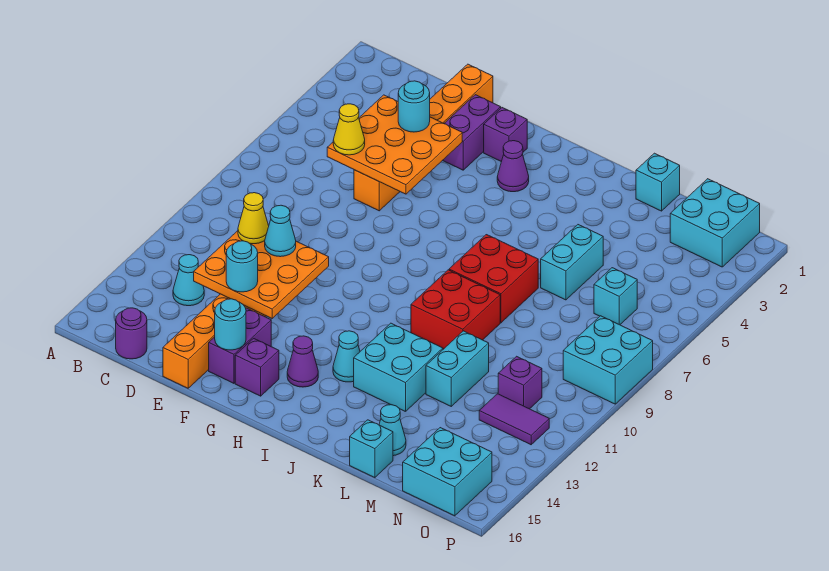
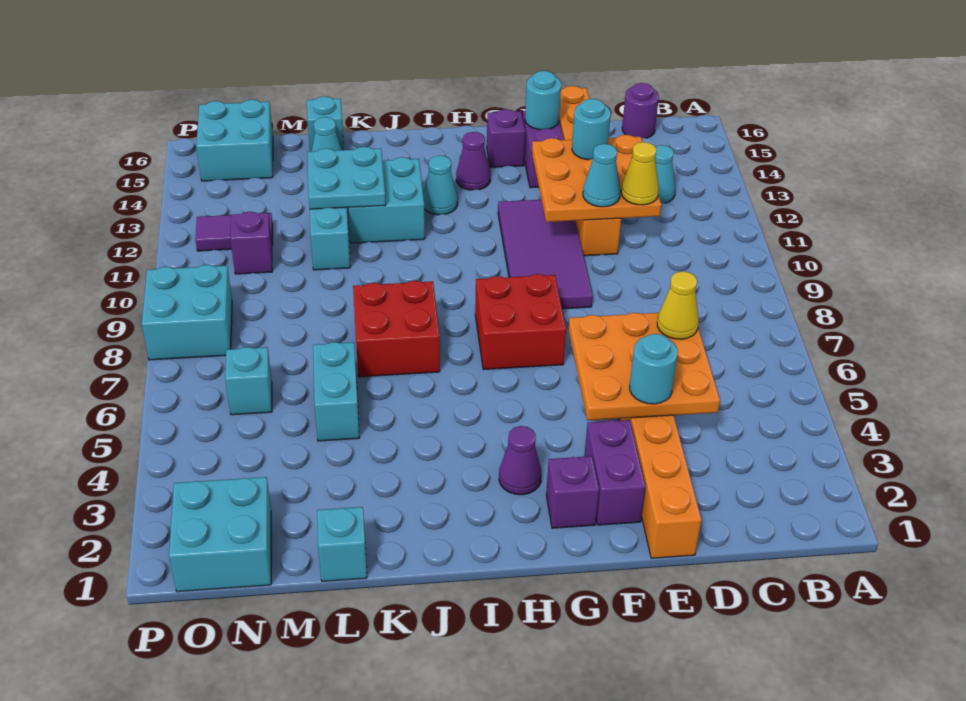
none -> purple 2x4 tile [498,200,593,309]
red 2x2 brick [411,270,500,349] -> red 2x2 brick moved to [475,274,566,370]
none -> cyan 2x2 plate [308,147,386,209]

